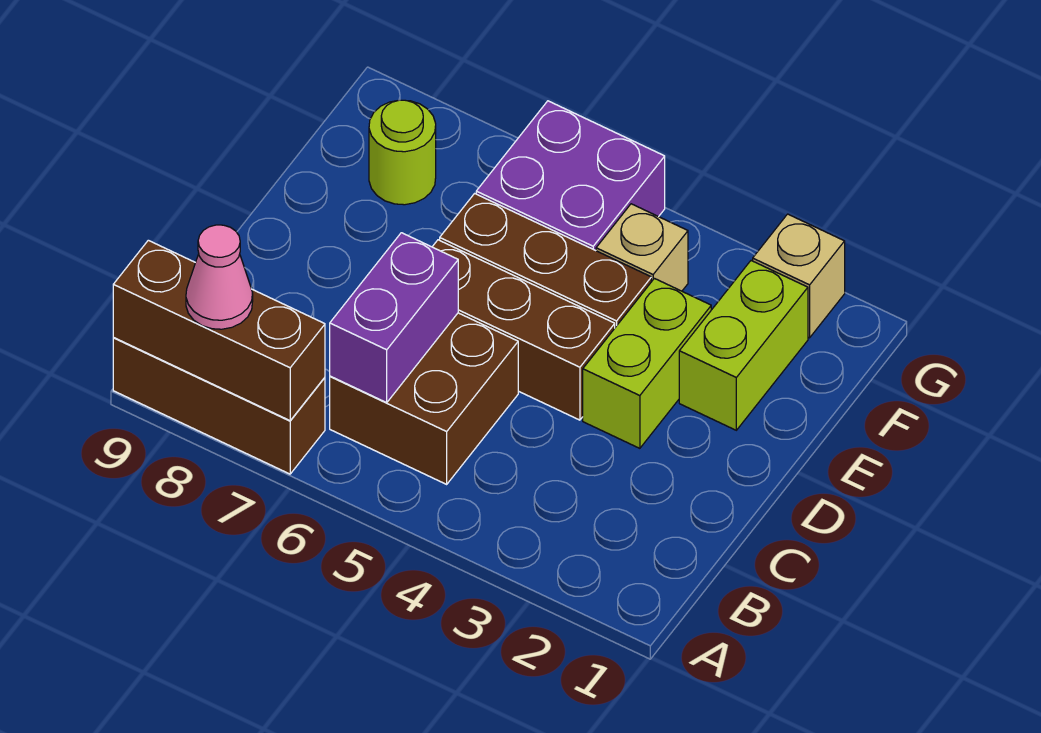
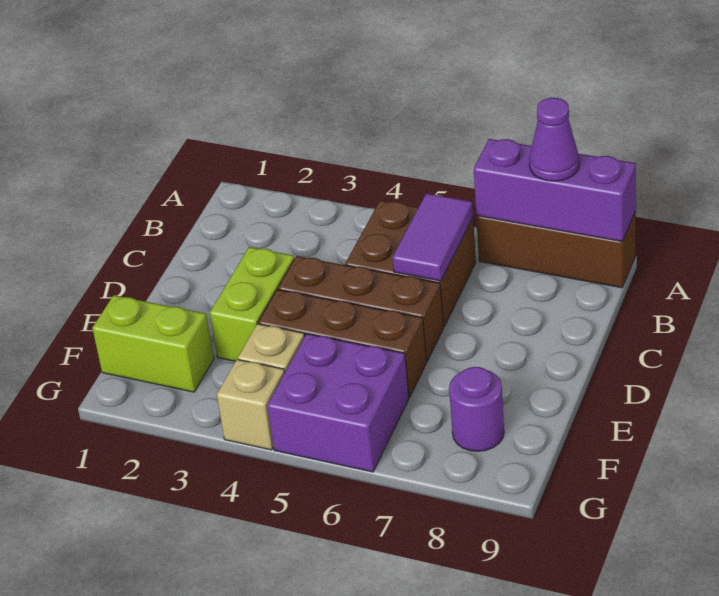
brown 1x3 brick [113,240,325,421] -> purple 1x3 brick [474,139,636,241]
pink 1x1 cone [186,225,253,329] -> purple 1x1 cone [529,98,579,181]
purple 1x2 brick [330,233,458,403] -> purple 1x2 tile [393,193,473,281]
lime 1x2 brick [679,261,808,430] -> lime 1x2 brick turned to [92,295,214,392]
lime 1x1 round brick [369,100,436,205] -> purple 1x1 round brick [449,367,504,451]
tan 1x1 brick [753,214,845,338] -> tan 1x1 brick moved to [217,360,285,450]

